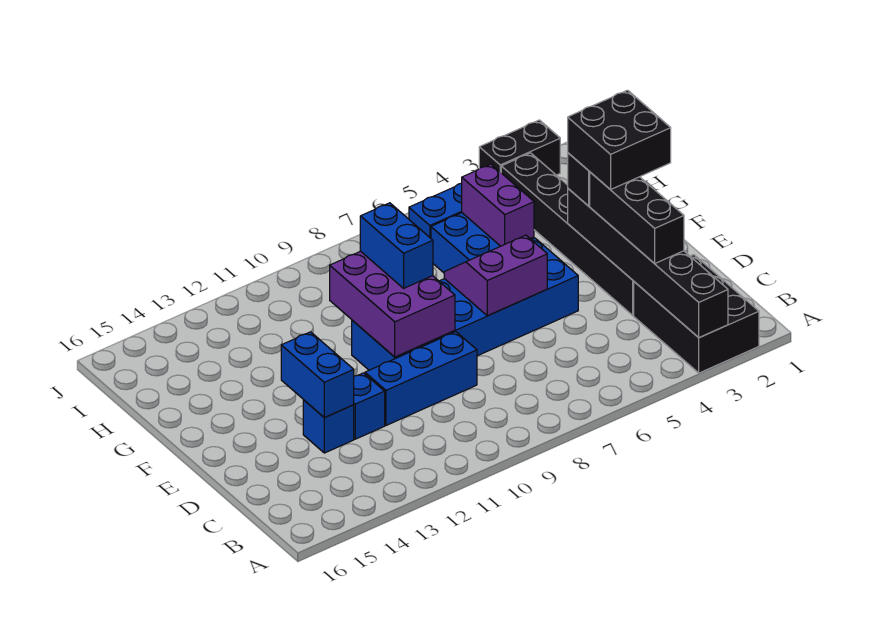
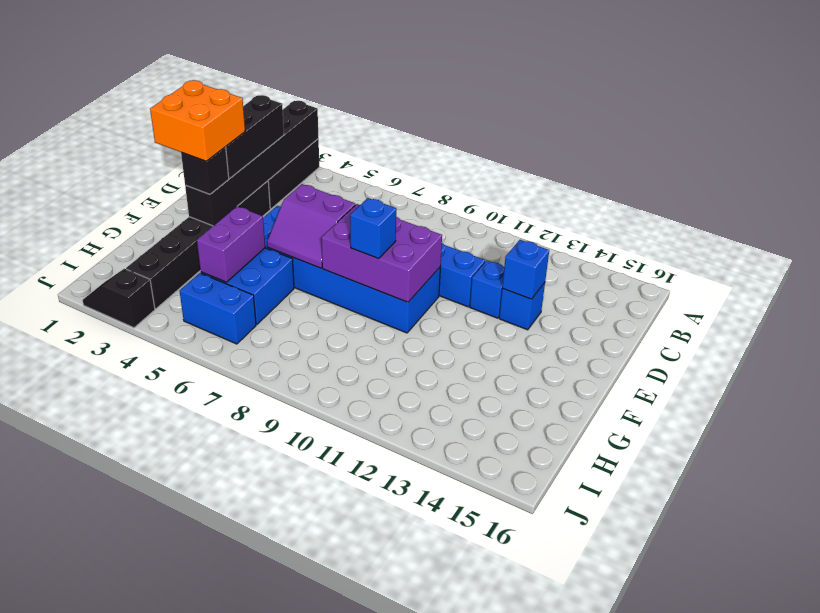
blue 1x2 brick [281,332,354,418] -> blue 1x1 brick [502,240,549,299]
black 2x2 brick [568,90,671,190] -> orange 2x2 brick [150,80,245,161]
purple 2x3 brick [330,251,455,357] -> purple 2x3 brick turned to [322,204,442,302]
blue 1x2 brick [360,203,433,288] -> blue 1x1 brick [350,198,396,259]
black 1x2 brick [479,120,560,175] -> black 1x2 slope [83,269,155,328]

